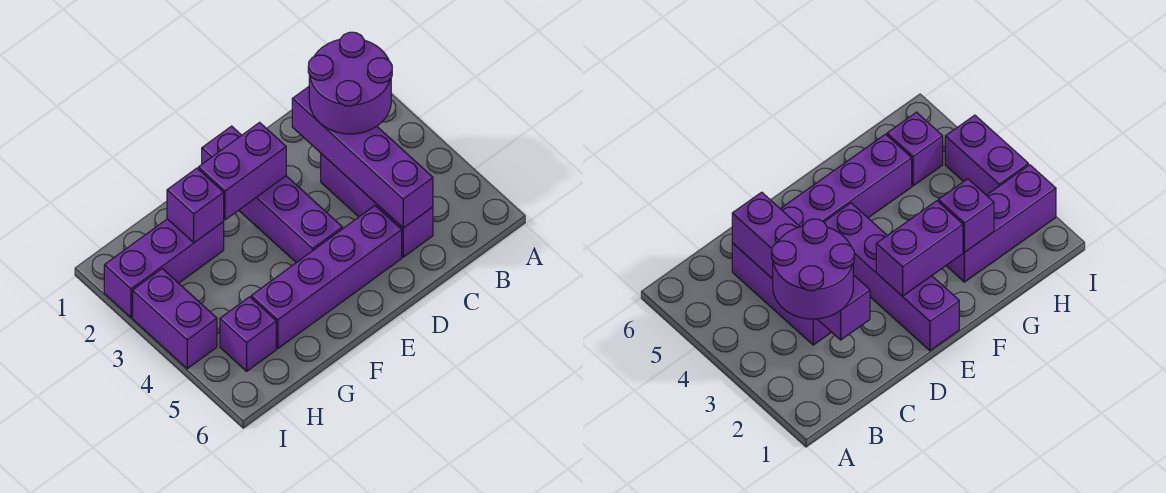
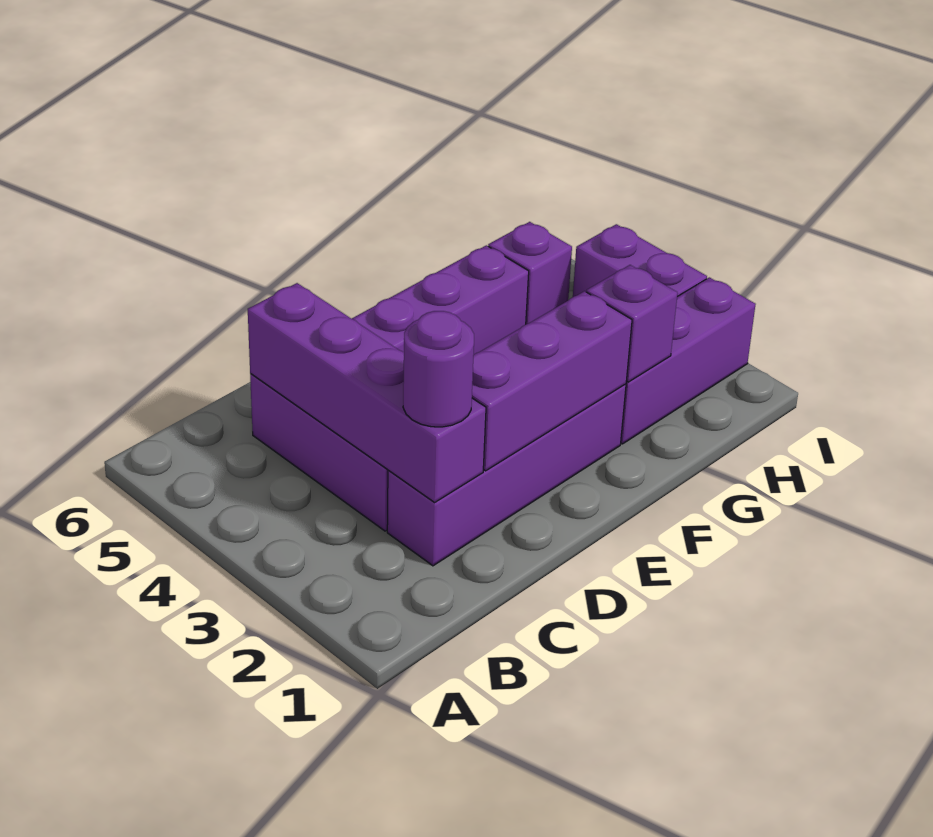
purple 2x2 round brick [308,32,392,134] -> purple 1x1 round brick [403,311,474,427]
purple 1x4 brick [202,126,342,263] -> purple 1x4 brick turned to [387,384,626,566]
purple 1x2 brick [198,122,286,220] -> purple 1x3 brick [472,291,632,471]

